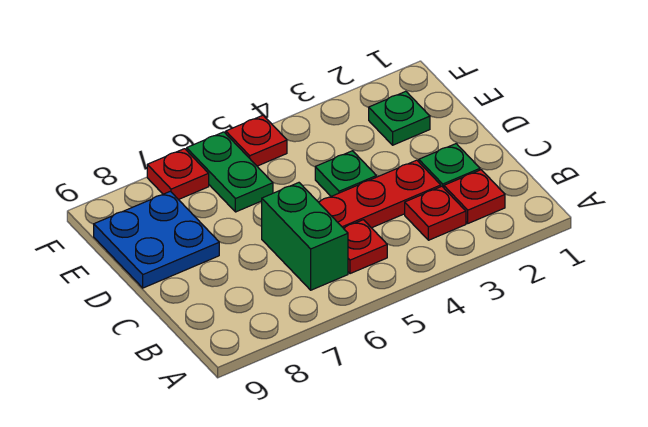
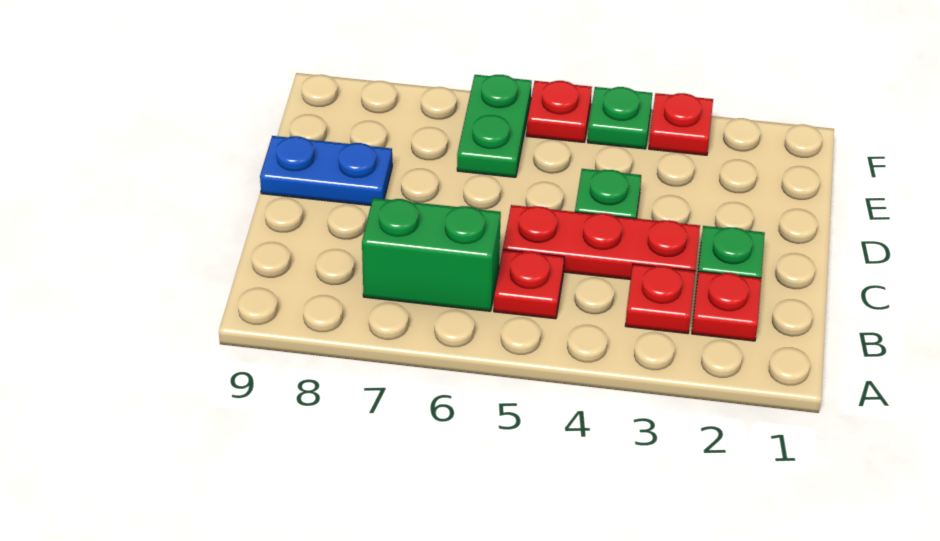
green 1x2 brick [262,183,348,290] -> green 1x2 brick turned to [362,198,501,311]
blue 2x2 plate [94,191,219,288] -> blue 1x2 plate [260,136,392,206]
green 1x1 plate [369,91,430,145] -> green 1x1 plate moved to [588,87,652,149]
red 1x1 plate [147,149,209,200] -> red 1x1 plate moved to [649,93,713,155]

